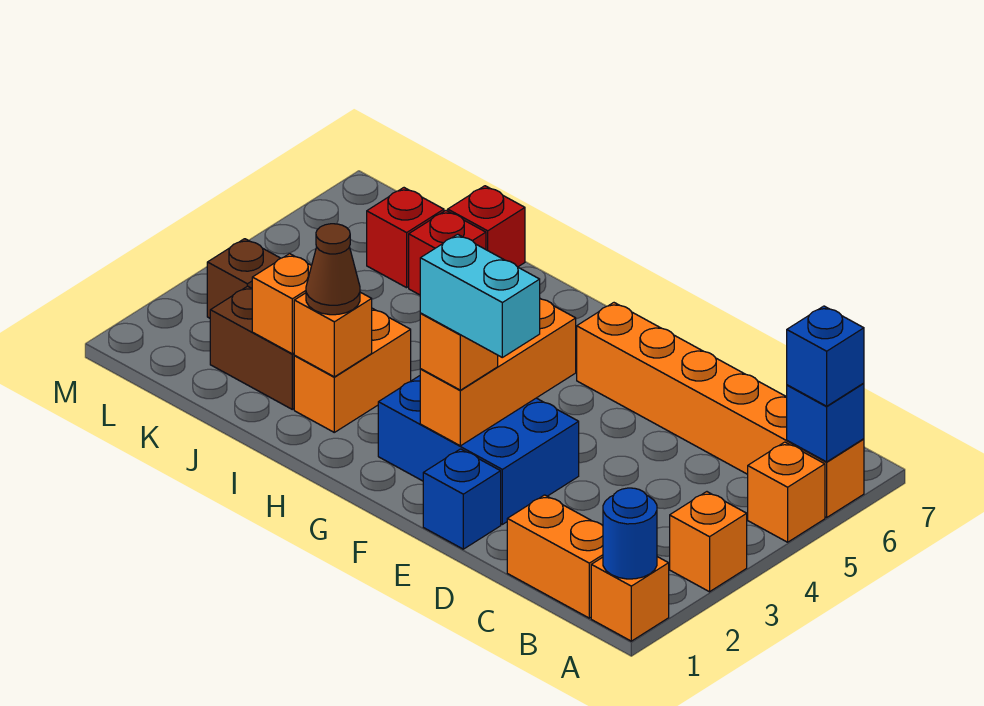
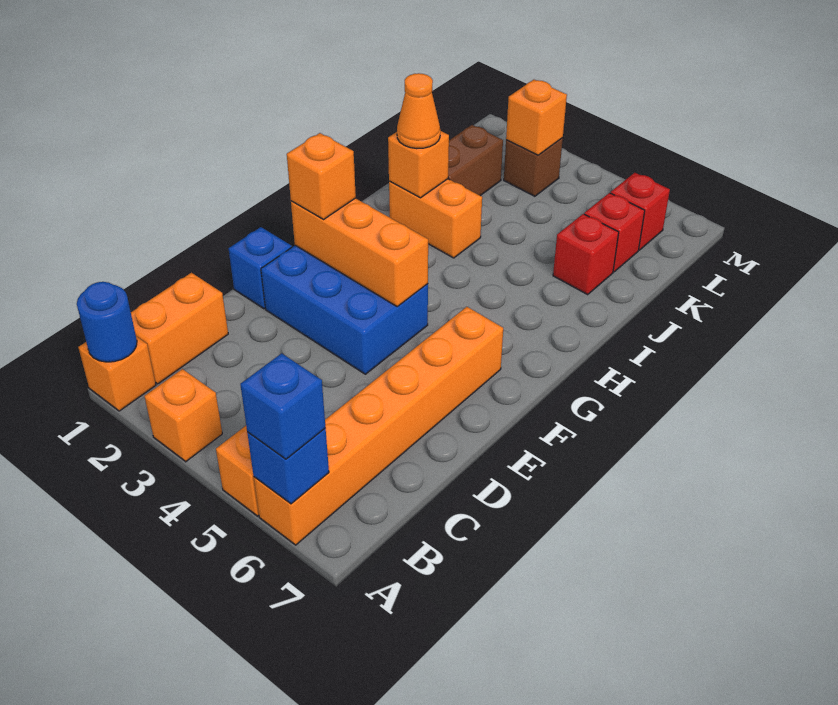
blue 2x3 brick [378,376,579,524] -> blue 2x3 brick turned to [261,245,428,374]
cyan 1x2 brick [420,234,540,357] -> none
brown 1x1 cone [306,224,360,315] -> orange 1x1 cone [397,73,440,149]
orange 1x1 brick [252,254,311,354] -> orange 1x1 brick moved to [506,80,567,155]
red 1x1 brick [448,186,525,267] -> red 1x1 brick moved to [611,173,670,250]

